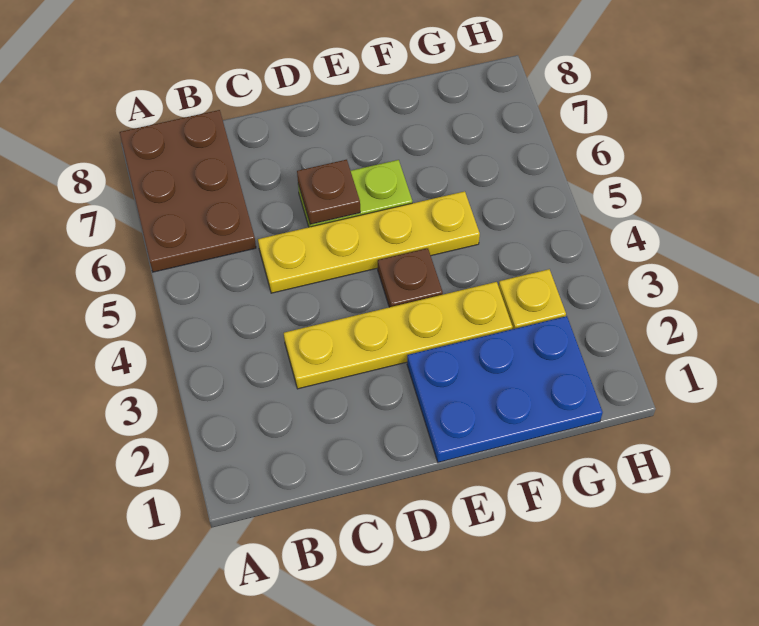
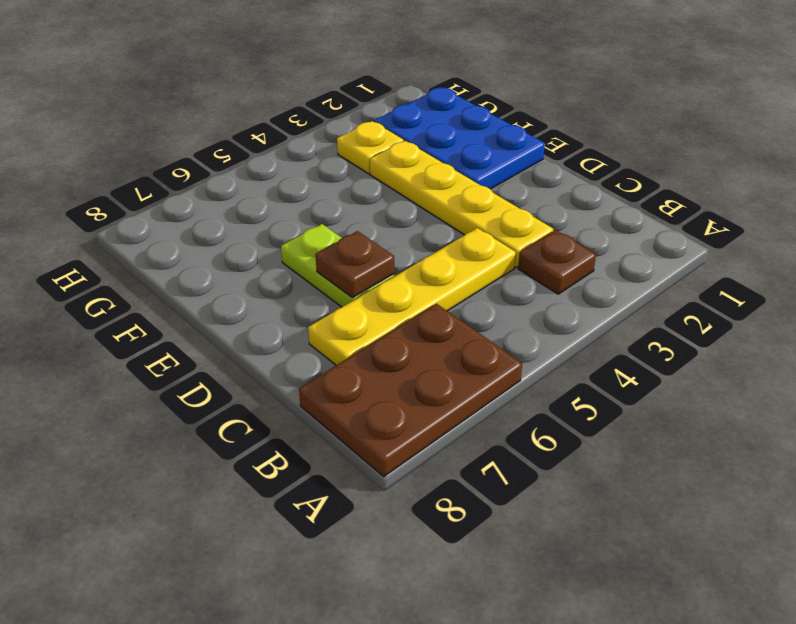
yellow 1x4 plate [258,191,480,293] -> yellow 1x4 plate turned to [308,228,516,365]
brown 1x1 plate [378,248,443,307] -> brown 1x1 plate moved to [518,230,596,294]

